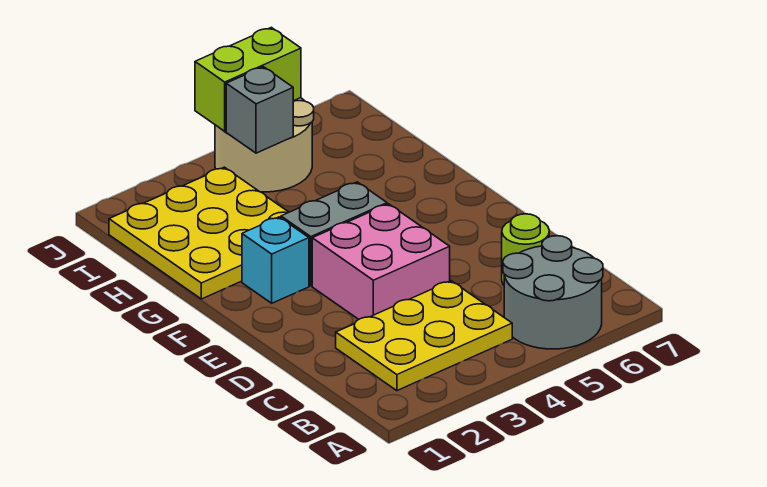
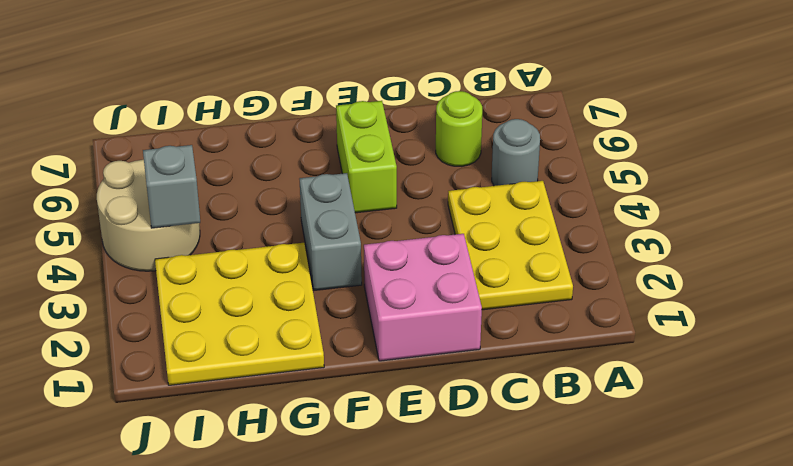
grey 2x2 round brick [503,236,603,349] -> grey 1x1 round brick [492,119,540,186]
pink 2x2 brick [312,204,450,319] -> pink 2x2 brick moved to [364,234,482,361]
cyan 1x1 brick [242,217,309,303] -> none
lime 1x2 brick [195,27,301,131] -> lime 1x2 brick moved to [336,101,397,213]

